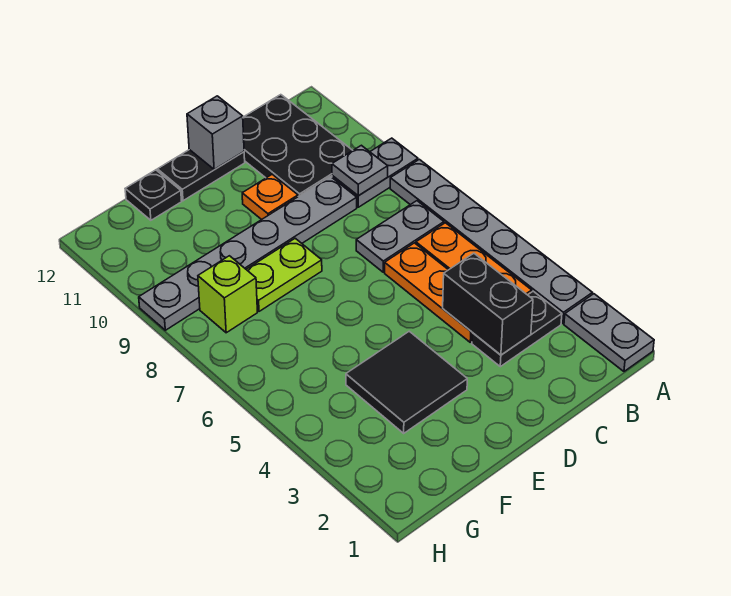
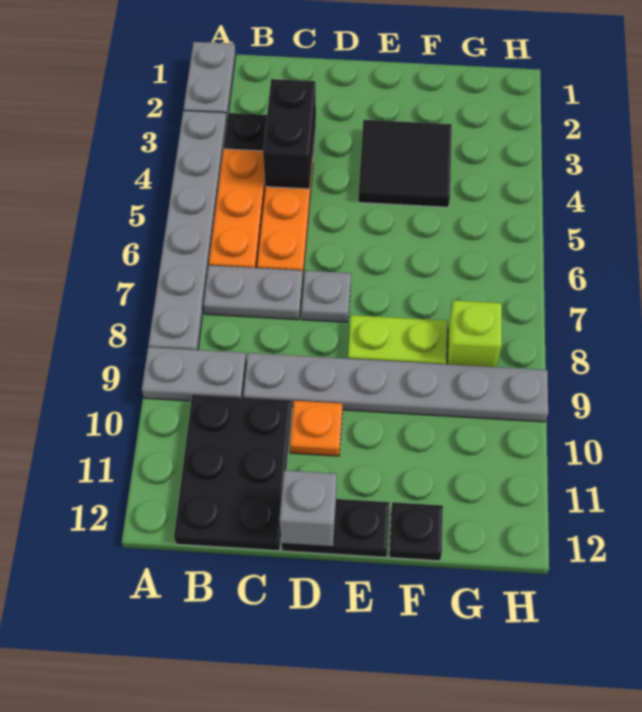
grey 1x1 plate [332,145,388,196] -> grey 1x1 plate moved to [302,271,351,322]

